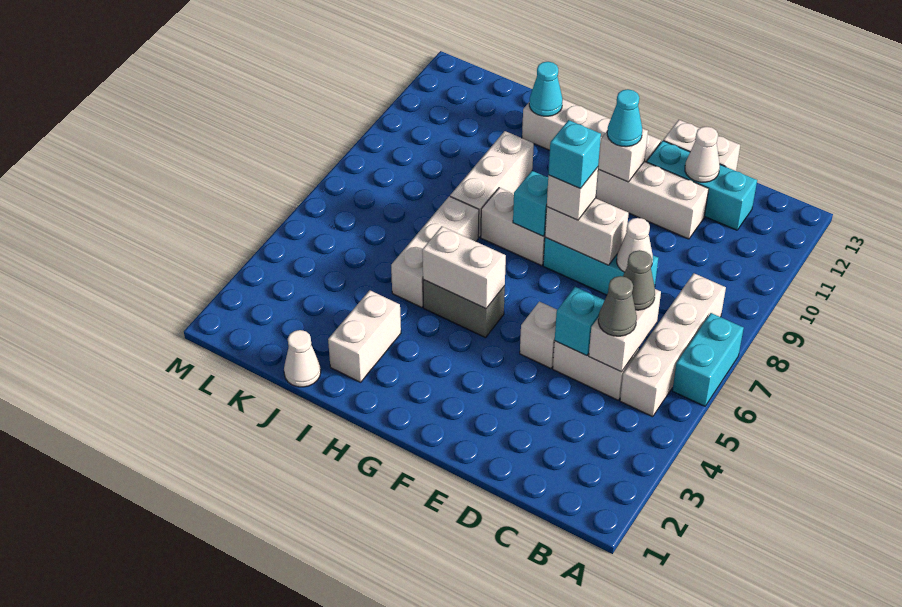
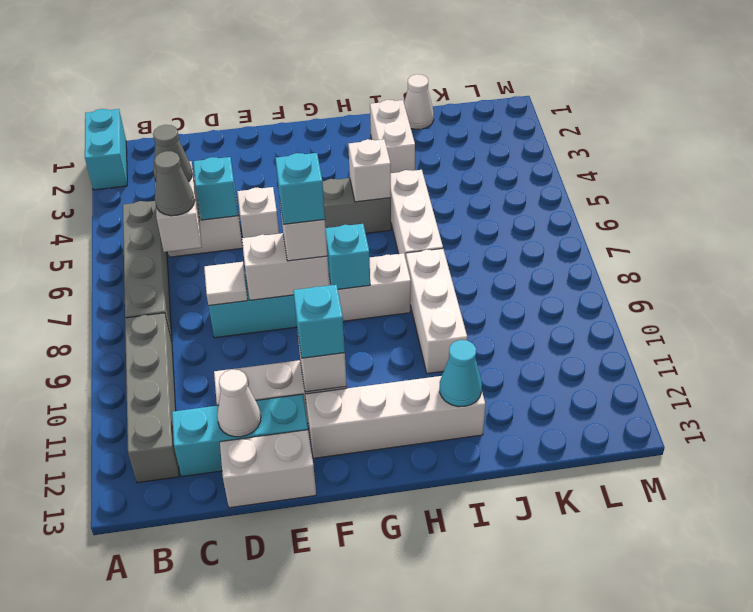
cyan 1x2 brick [672,313,744,406] -> cyan 1x2 brick moved to [85,109,127,190]
white 1x4 brick [620,273,726,417] -> grey 1x4 brick [123,201,172,342]
none -> grey 1x4 brick [125,313,179,483]
white 1x1 cone [617,218,653,272] -> white 1x1 tile [204,262,248,306]
cyan 1x1 cone [607,89,642,147] -> cyan 1x1 brick [293,285,345,358]
white 1x2 brick [422,226,506,309] -> white 1x1 brick [348,139,391,202]

